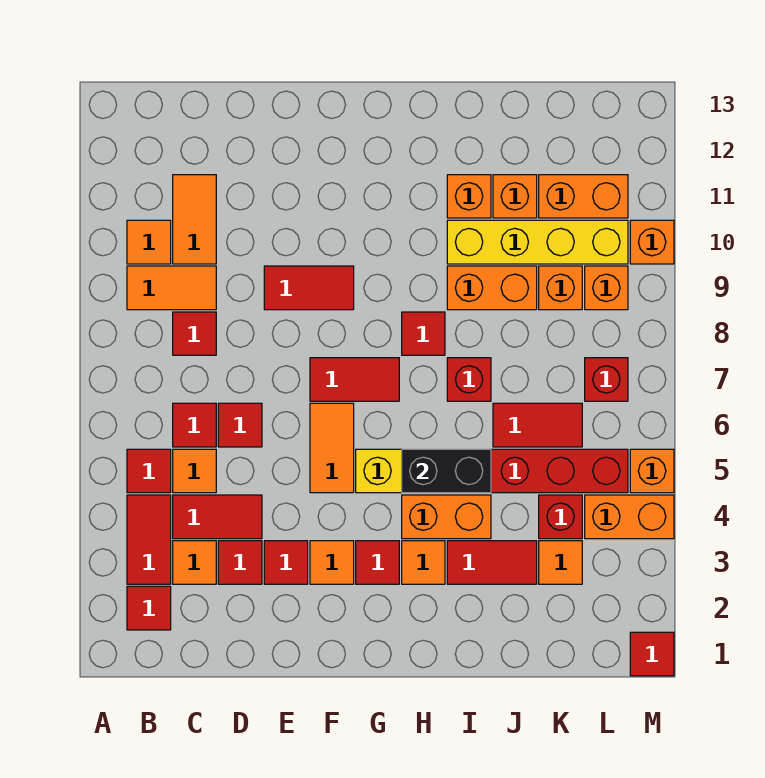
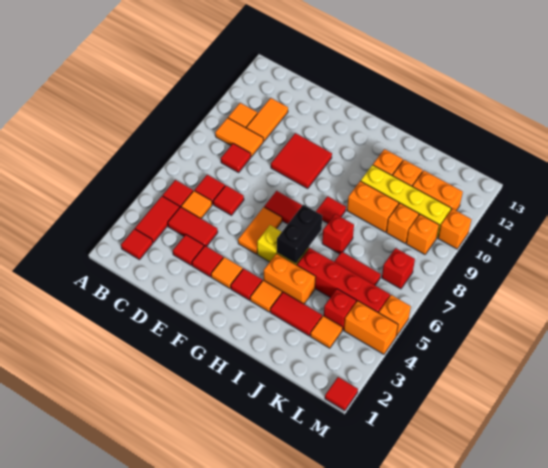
orange 1x1 tile [173,541,216,584] -> none
red 1x2 tile [264,266,354,310] -> red 2x2 tile [271,133,332,188]
black 1x2 brick [402,449,491,493] -> black 1x2 brick turned to [277,205,322,263]

